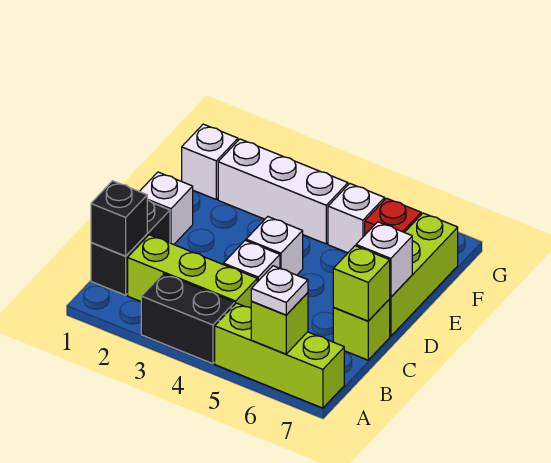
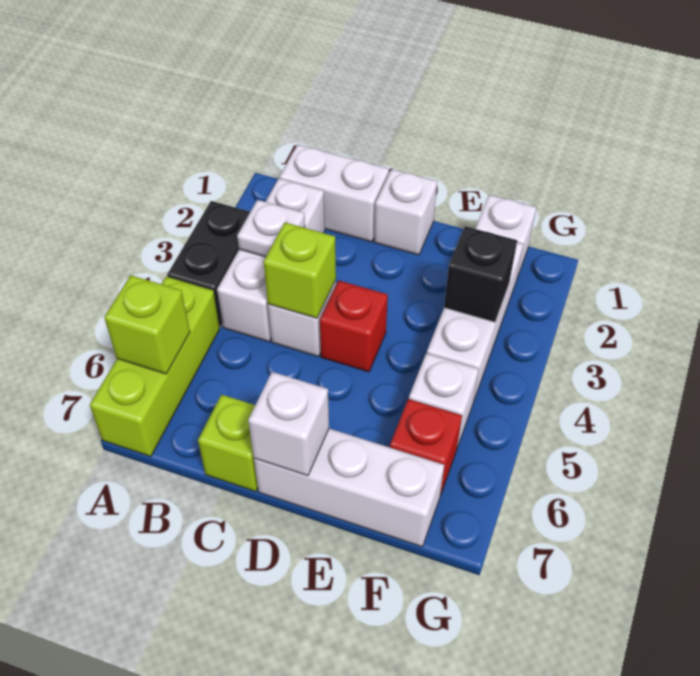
white 1x1 plate [251,266,308,315] -> white 1x1 plate moved to [237,200,305,257]
black 1x2 brick [91,200,170,295] -> white 1x2 brick [279,145,389,242]
black 1x1 brick [91,181,147,256] -> black 1x1 brick moved to [444,226,517,322]
lime 1x3 brick [128,235,257,308] -> white 1x3 brick [217,178,325,342]
lime 1x1 brick [333,246,390,321] -> lime 1x1 brick moved to [264,222,336,318]
white 1x1 brick [246,217,303,275] -> red 1x1 brick [320,280,388,372]
lime 1x3 brick [390,213,458,336] -> white 1x3 brick [254,429,444,547]

